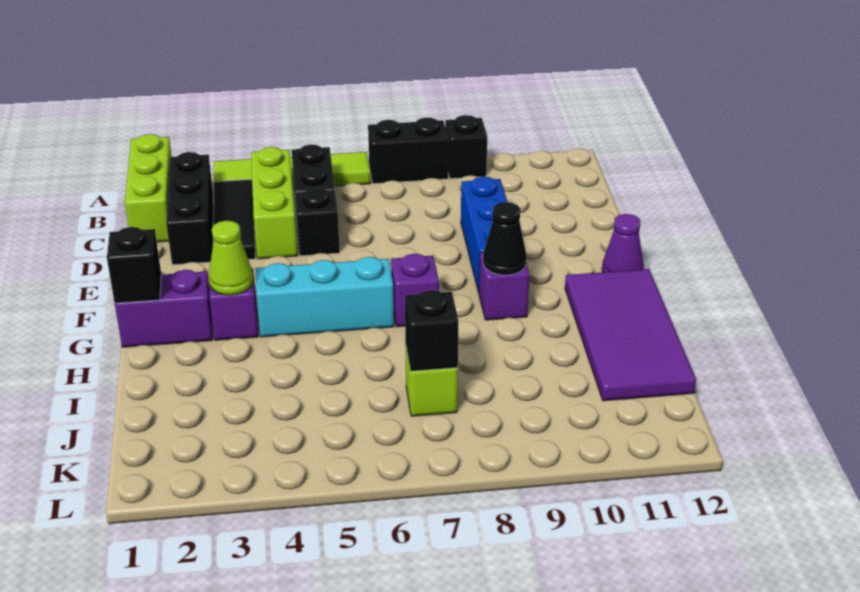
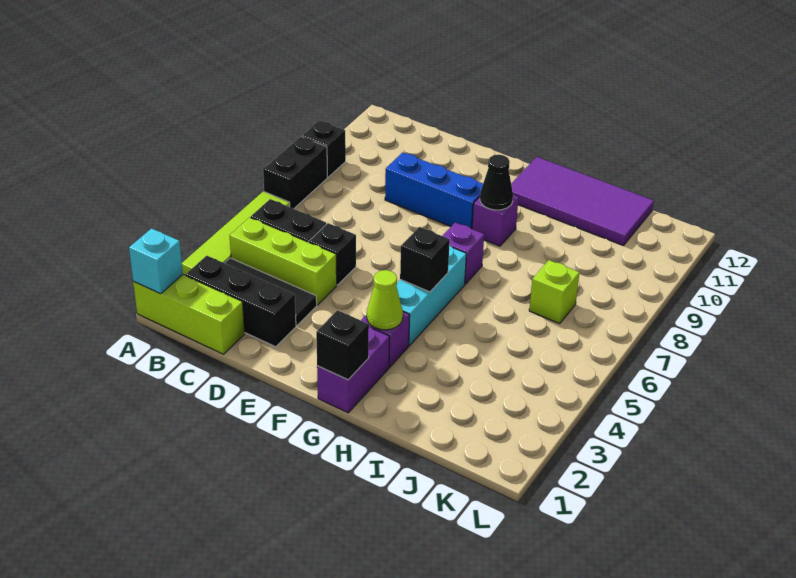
none -> cyan 1x1 brick [129,228,183,294]
purple 1x1 cone [602,214,644,272] -> none
black 1x1 brick [405,290,459,371] -> black 1x1 brick moved to [400,227,450,292]

